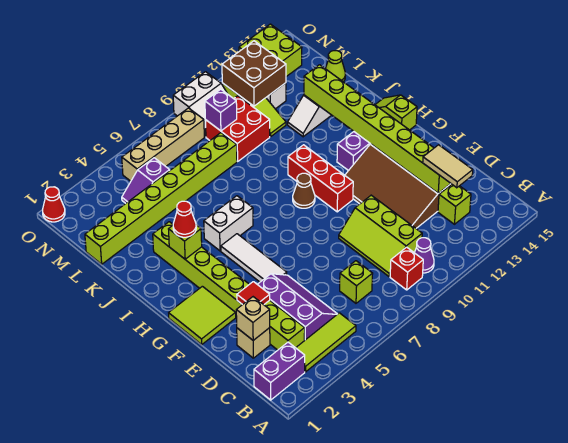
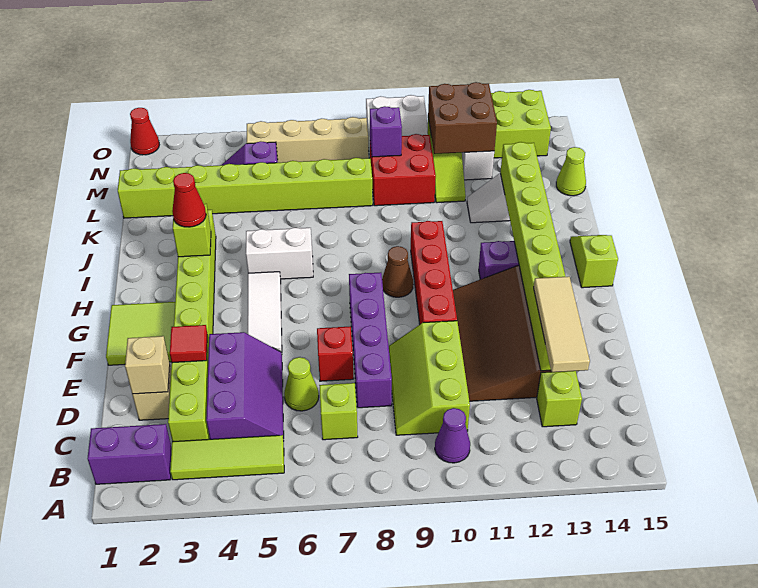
red 1x1 brick [390,247,423,290] -> red 1x1 brick moved to [317,326,353,381]
tan 1x2 tile [423,145,473,188] -> tan 1x3 tile [534,277,590,372]
none -> lime 1x1 cone [284,357,319,411]
none -> purple 1x4 brick [349,273,392,408]
red 1x3 brick [288,145,353,212] -> red 1x4 brick [411,221,457,324]

